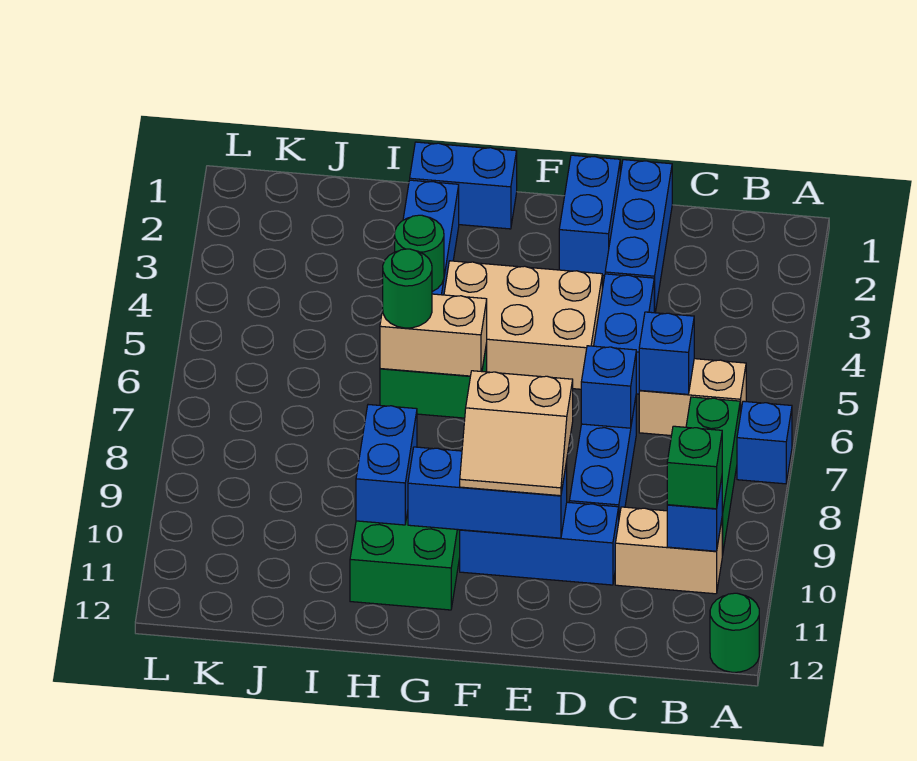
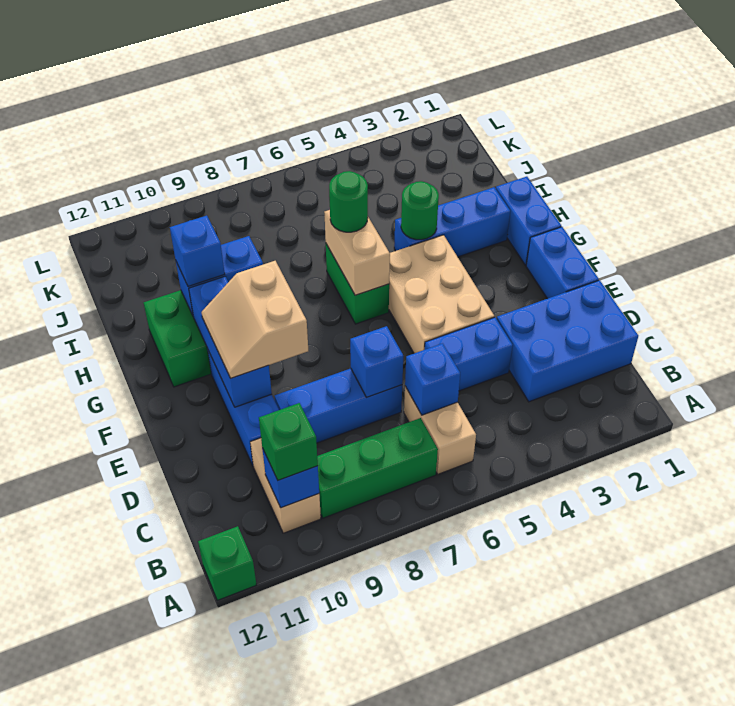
blue 1x1 brick [737,401,792,484] -> blue 1x1 brick moved to [170,216,225,286]
green 1x1 round brick [710,593,759,672] -> green 1x1 brick [198,526,256,600]
blue 1x3 brick [605,160,672,313] -> blue 2x3 brick [497,280,638,402]
blue 1x2 brick [559,155,620,275] -> blue 1x2 brick turned to [526,227,599,299]

